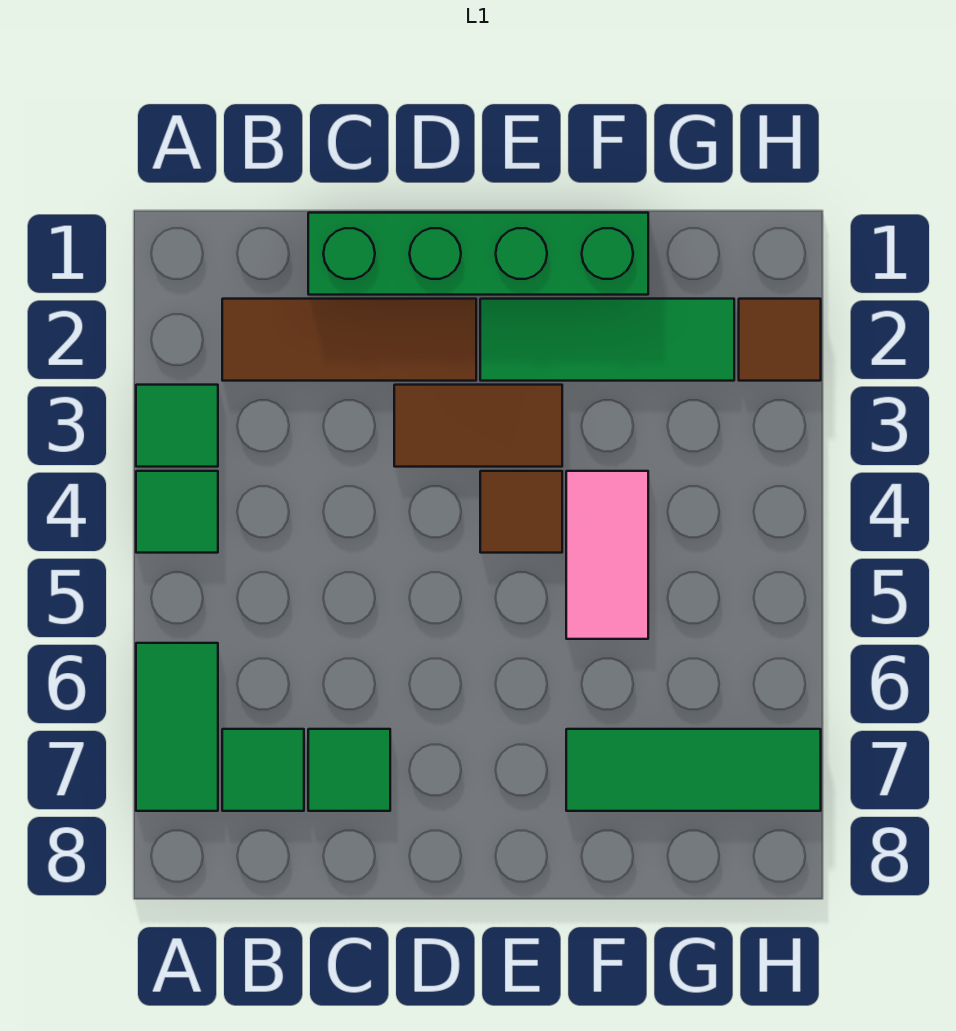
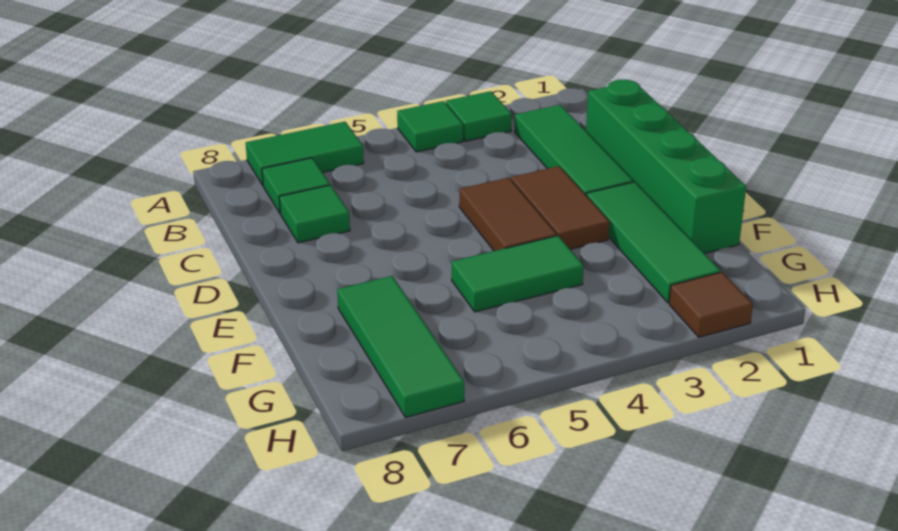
brown 1x3 tile [222,299,476,381] -> green 1x3 tile [515,105,634,196]
brown 1x1 tile [480,471,562,553] -> brown 1x2 tile [459,178,557,251]
pink 1x2 tile [566,471,648,639] -> green 1x2 tile [452,236,584,312]

